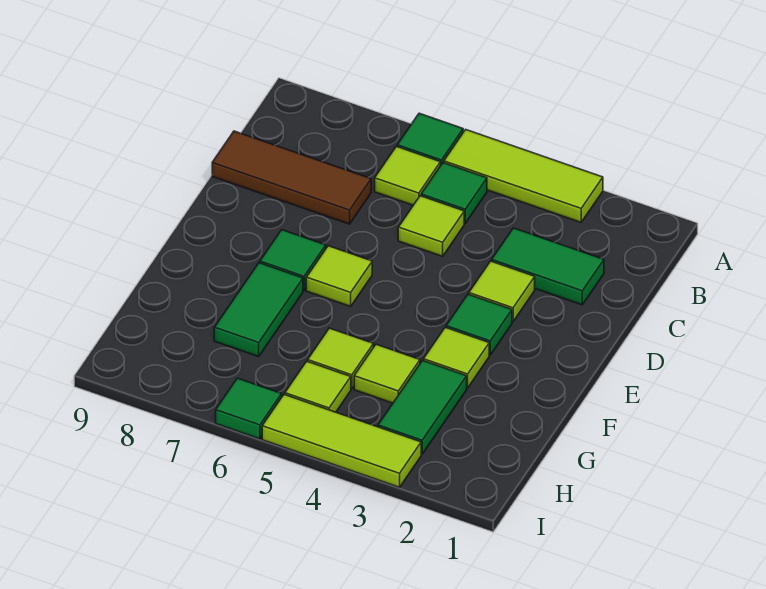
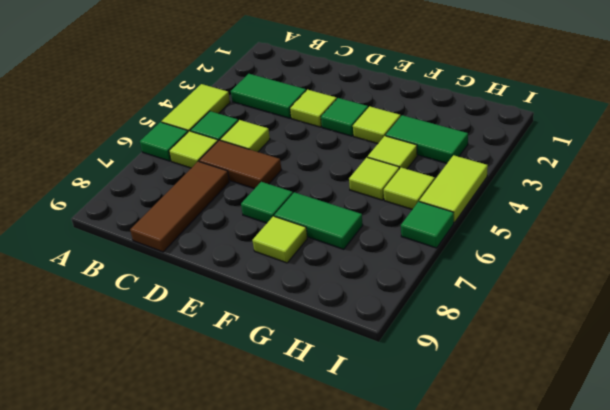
lime 1x3 tile [444,130,603,222] -> lime 1x2 tile [161,84,230,132]
green 1x2 tile [492,228,604,305] -> green 1x2 tile turned to [231,74,306,118]
none -> brown 1x2 tile [199,140,281,189]
lime 1x1 tile [306,246,372,306] -> lime 1x1 tile moved to [252,216,307,263]
lime 1x3 tile [262,395,421,487] -> lime 1x2 tile [419,155,488,223]

